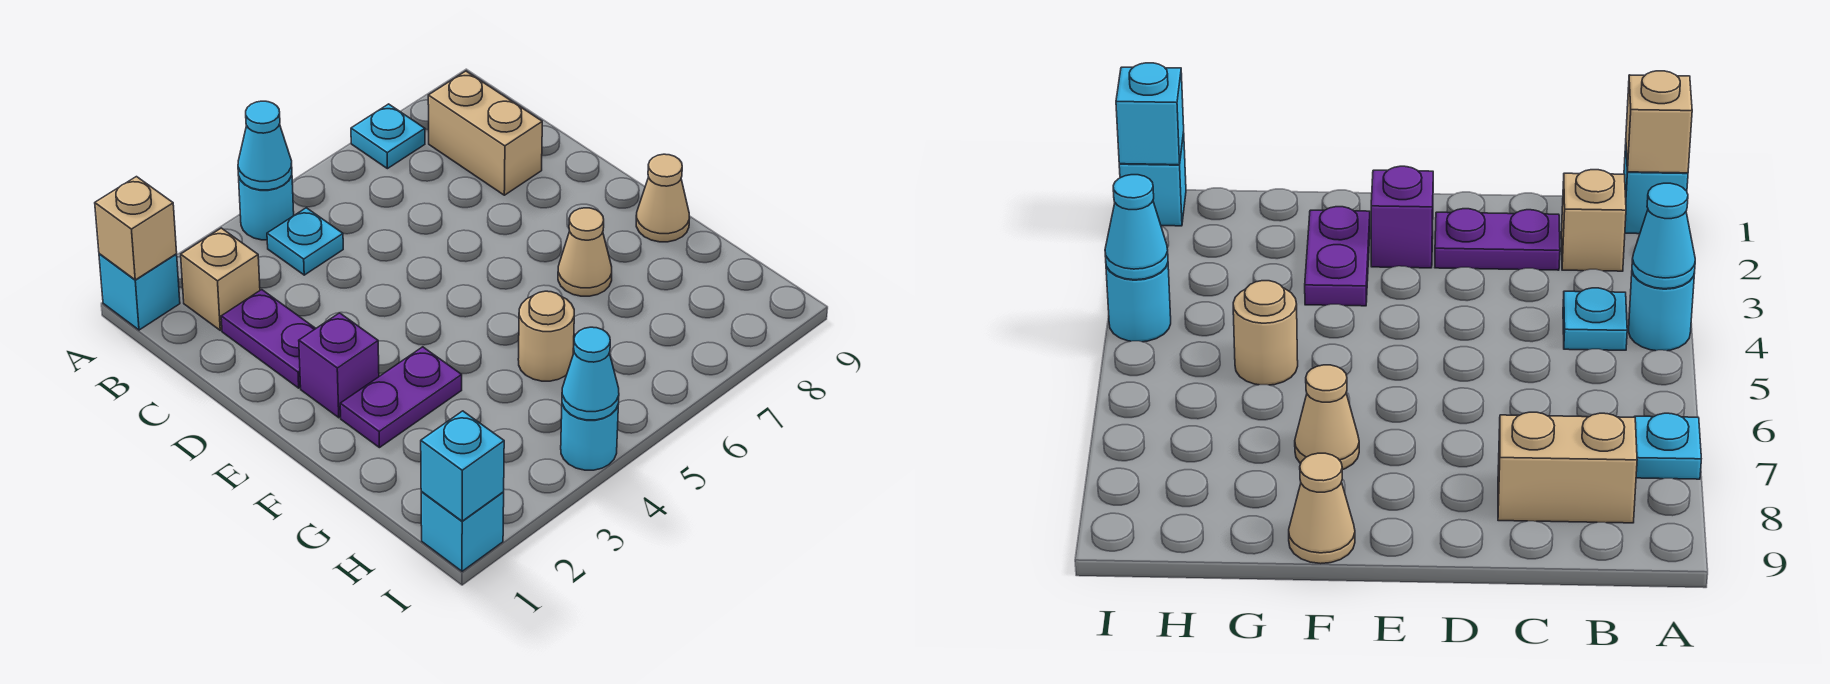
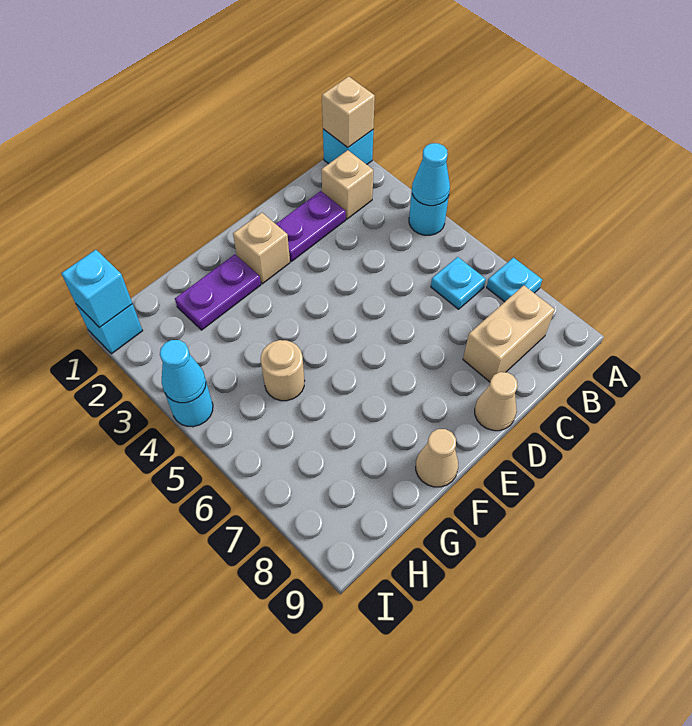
cyan 1x1 plate [267,208,343,275] -> cyan 1x1 plate moved to [431,257,486,309]
purple 1x1 brick [299,313,379,418] -> tan 1x1 brick [233,213,290,284]
purple 1x2 plate [340,347,462,448] -> purple 1x2 plate turned to [175,254,261,330]
tan 1x1 cone [558,208,612,296] -> tan 1x1 cone moved to [475,372,518,431]

